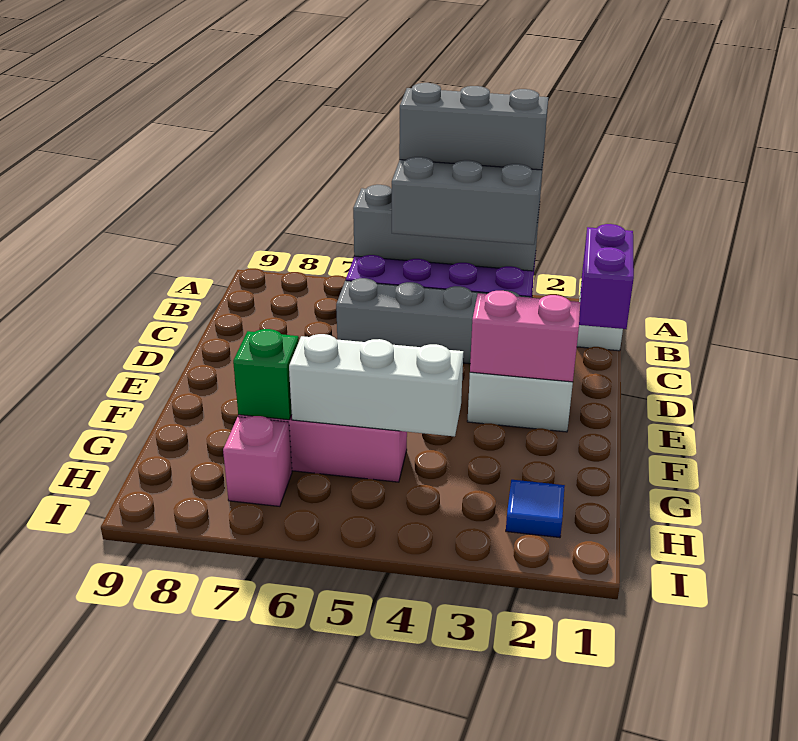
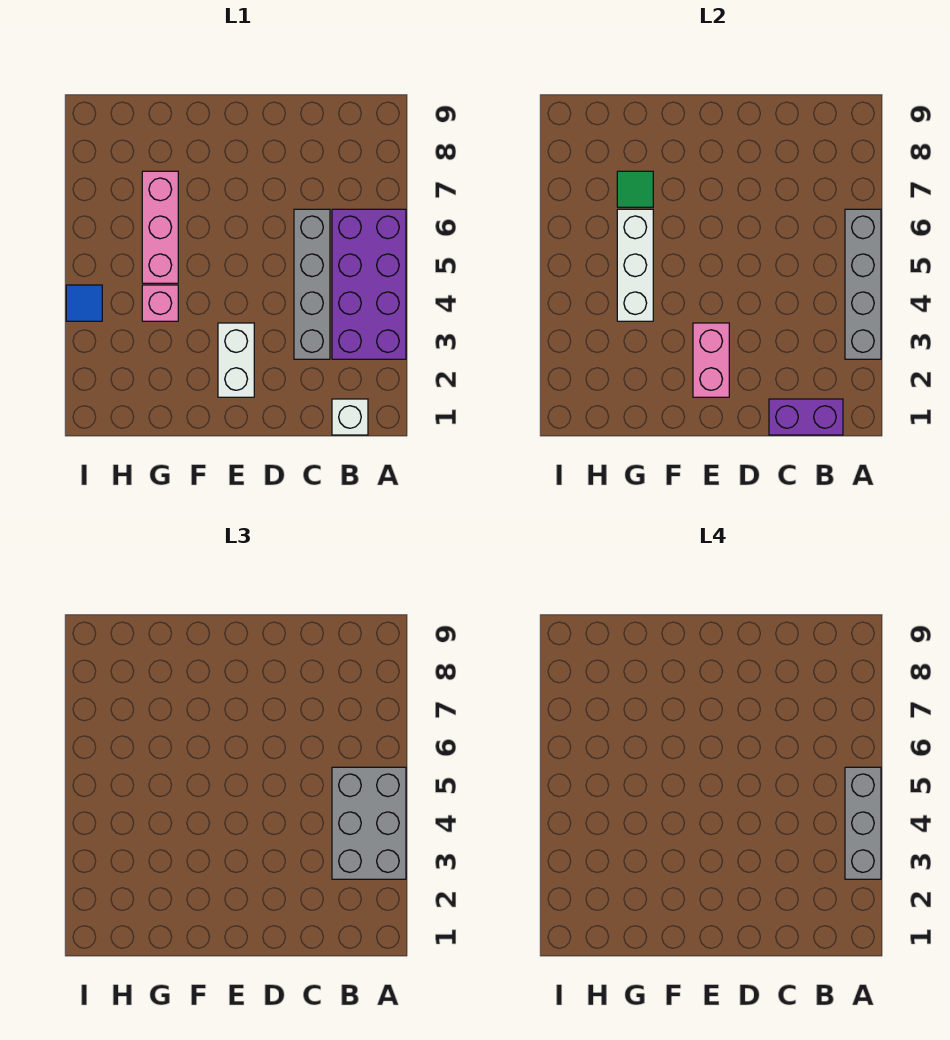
green 1x1 brick [233,329,299,420] -> green 1x1 tile [617,171,653,207]
blue 1x1 tile [506,480,565,538] -> blue 1x1 tile moved to [66,285,102,321]
pink 1x1 brick [223,416,292,506] -> pink 1x1 brick moved to [142,285,178,321]

